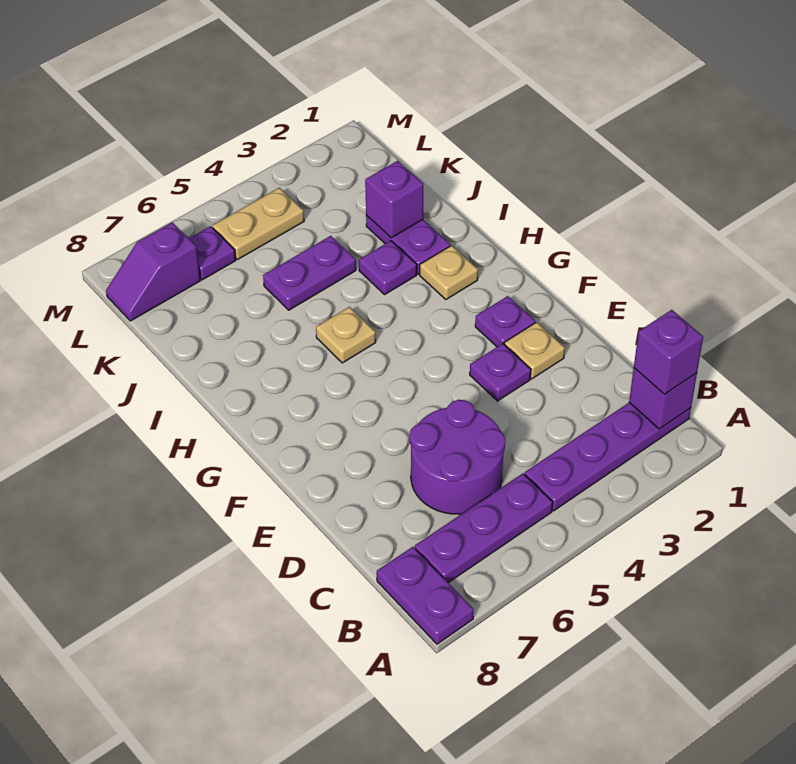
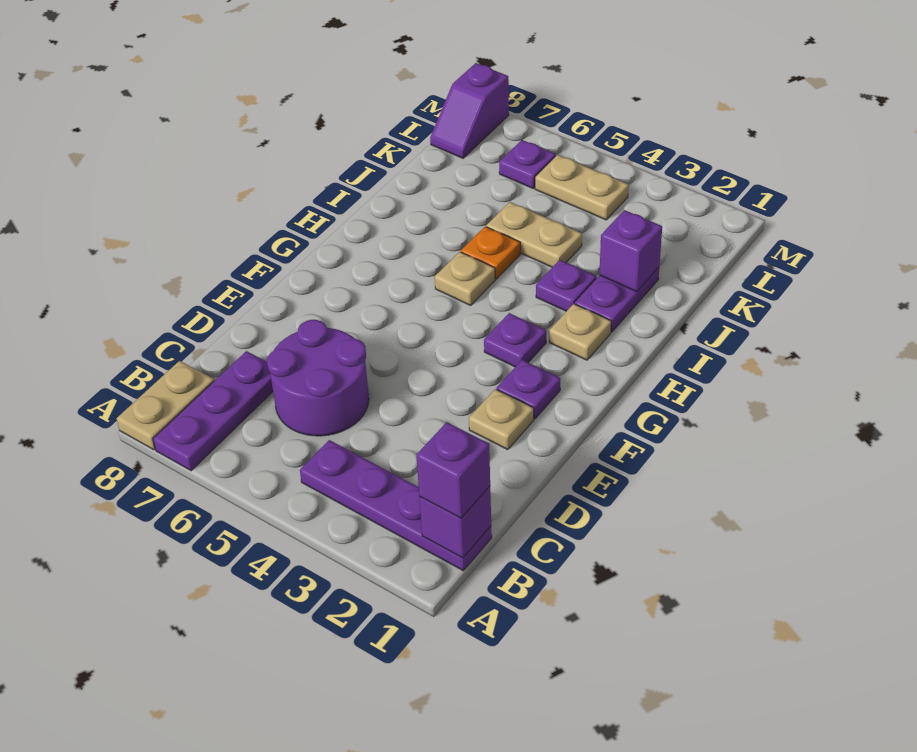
purple 1x2 plate [377,547,474,644] -> tan 1x2 plate [117,361,214,450]
purple 1x3 plate [415,474,553,583] -> purple 1x3 plate turned to [153,351,273,471]
purple 1x1 plate [470,344,531,401] -> purple 1x1 plate moved to [484,313,546,367]
none -> orange 1x1 plate [461,227,520,279]
purple 1x2 plate [263,236,356,310] -> tan 1x2 plate [486,202,582,267]
purple 1x2 slope [106,222,200,321] -> purple 1x2 slope turned to [430,63,509,158]

